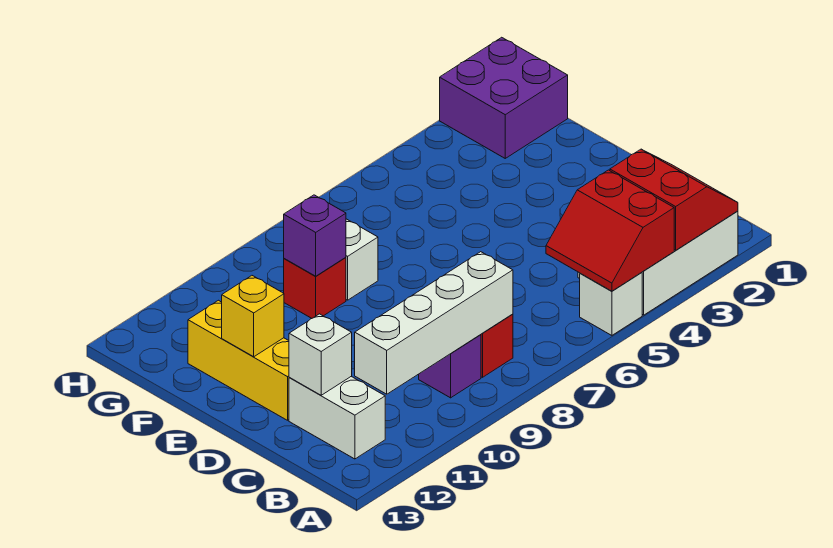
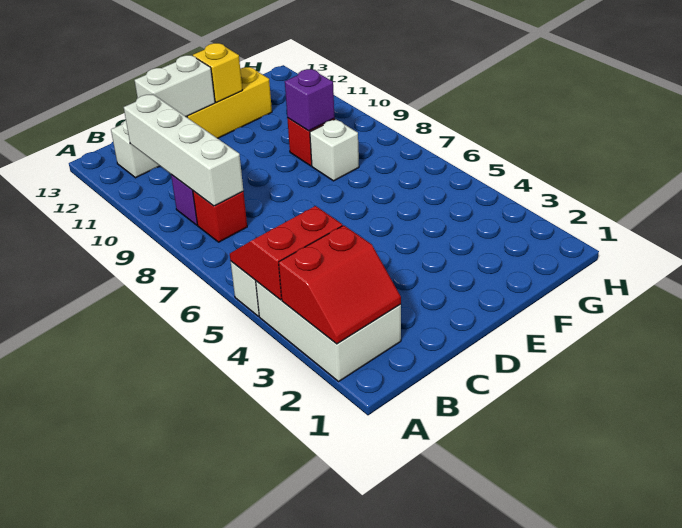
white 1x1 brick [289,314,352,395] -> white 1x2 brick [135,55,215,116]
purple 2x2 brick [440,37,568,158] -> none

